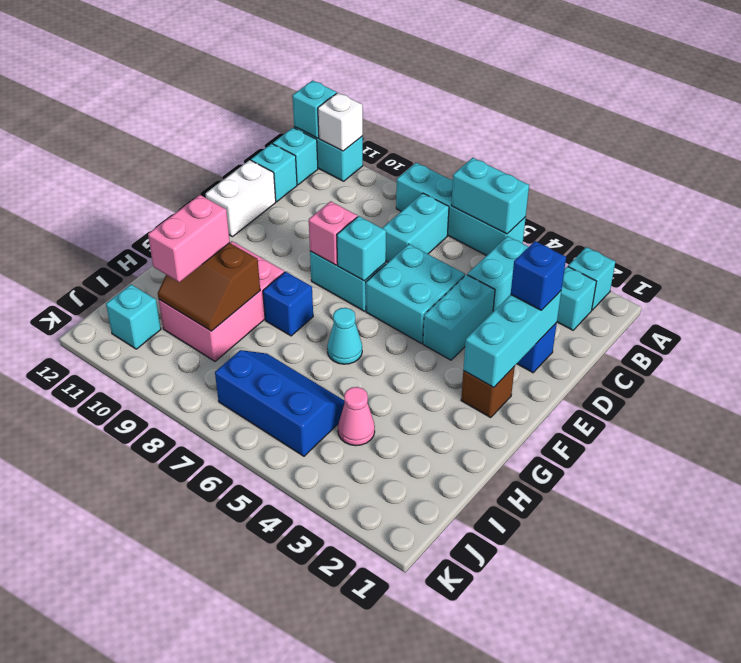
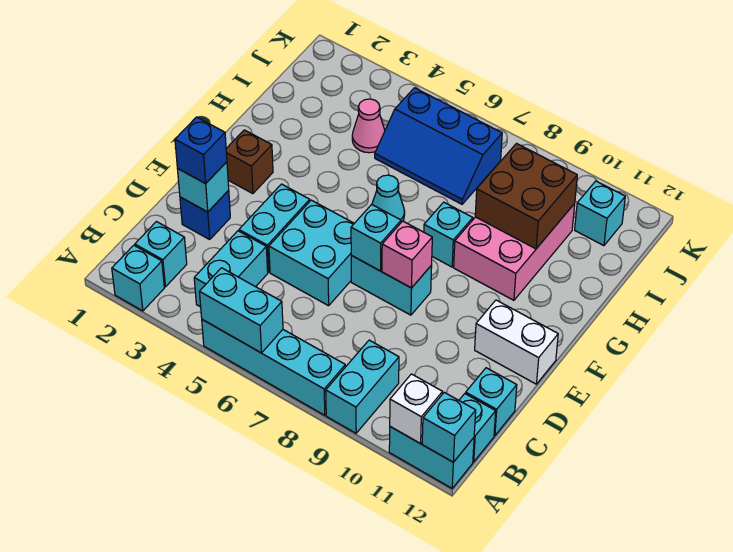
cyan 1x2 brick [382,193,449,262] -> cyan 1x2 brick moved to [326,340,399,433]
cyan 1x3 brick [463,291,561,387] -> cyan 1x1 brick [177,162,229,212]
white 1x2 brick [206,160,276,237] -> white 1x2 brick turned to [475,300,558,384]
blue 1x1 brick [263,272,313,336] -> cyan 1x1 brick [424,202,473,267]
brown 2x2 slope [158,243,260,331] -> brown 2x2 brick [475,144,577,249]
pink 1x2 brick [148,195,230,282] -> none

